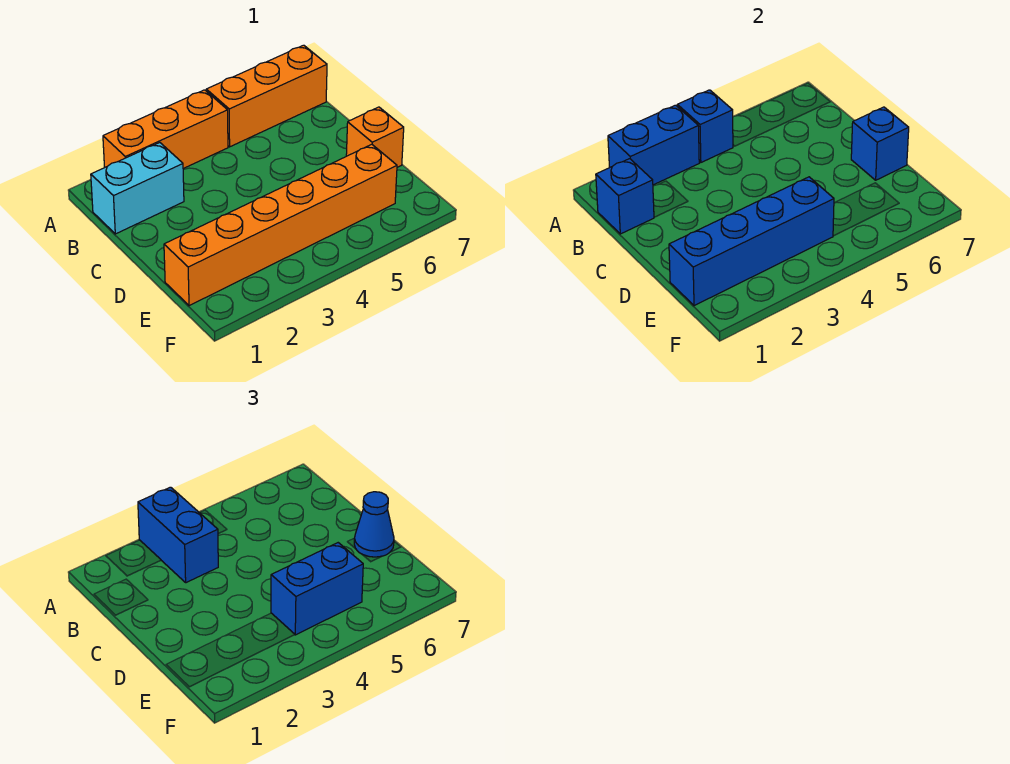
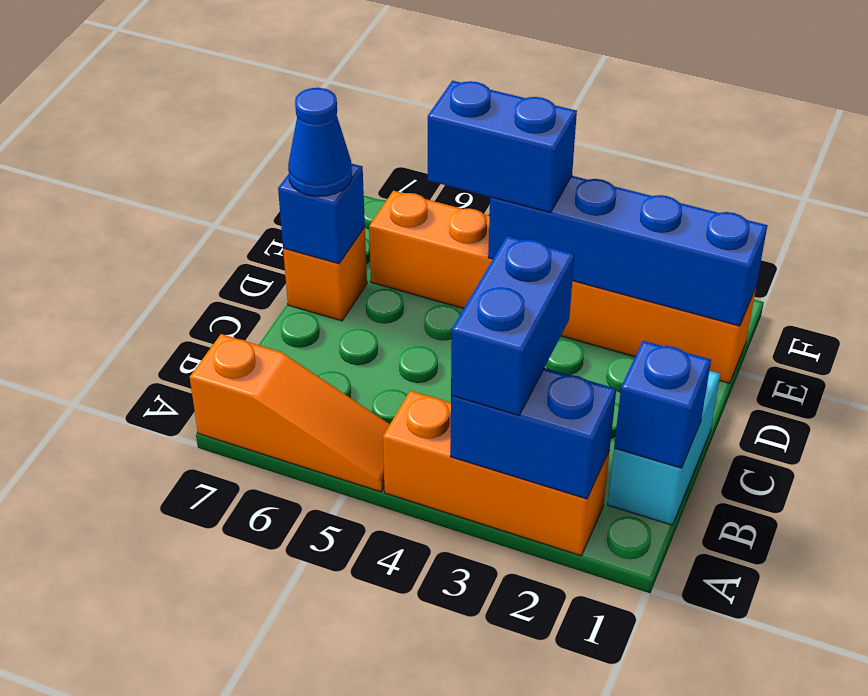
blue 1x1 brick [677,90,733,162] -> none
orange 1x3 brick [206,45,327,147] -> orange 1x3 slope [190,334,390,492]
cyan 1x2 brick [91,143,184,234] -> cyan 1x2 brick turned to [608,371,720,525]

